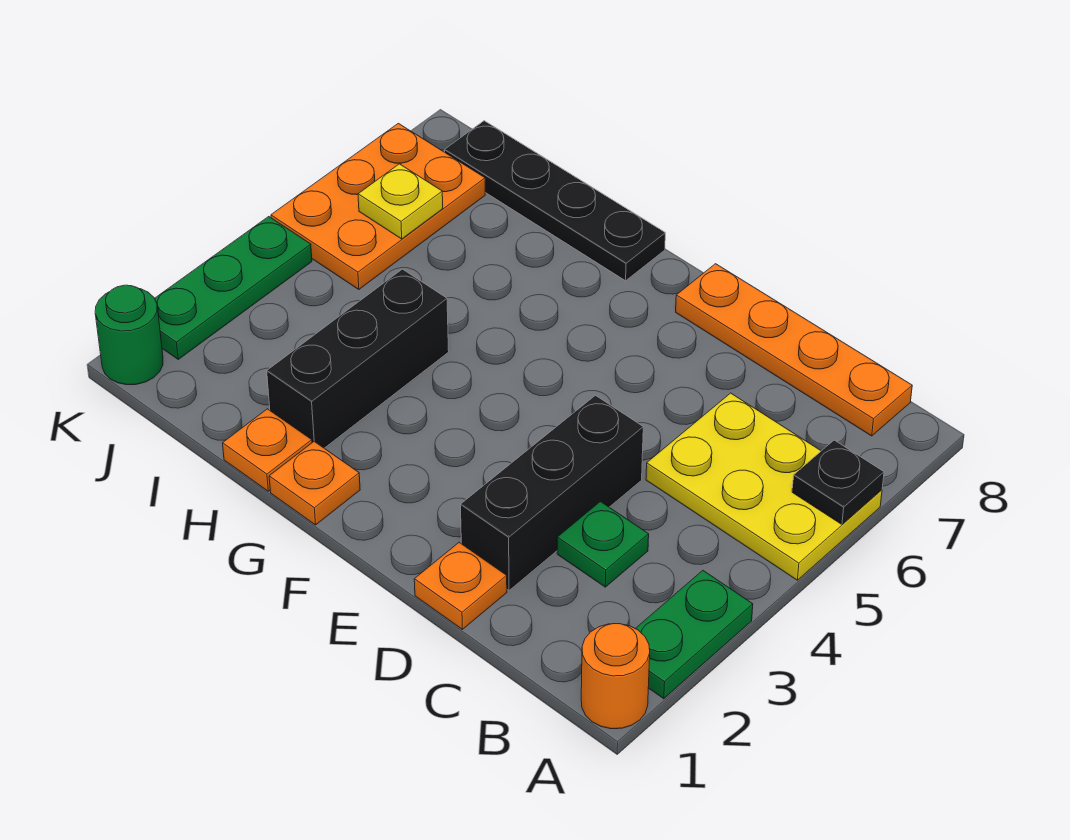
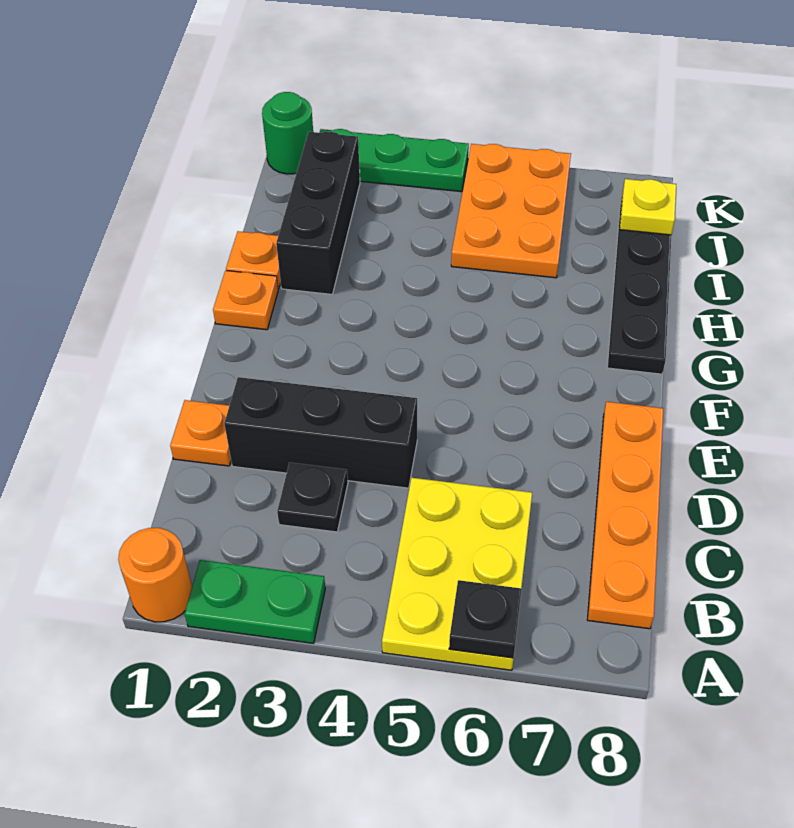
green 1x1 plate [557,501,649,587] -> black 1x1 plate [277,463,348,532]
black 1x3 brick [267,269,449,448] -> black 1x3 brick turned to [276,132,360,294]
orange 2x3 plate [271,123,485,289] -> orange 2x3 plate turned to [451,144,571,278]
yellow 1x1 plate [358,164,443,239] -> yellow 1x1 plate moved to [620,179,676,235]

